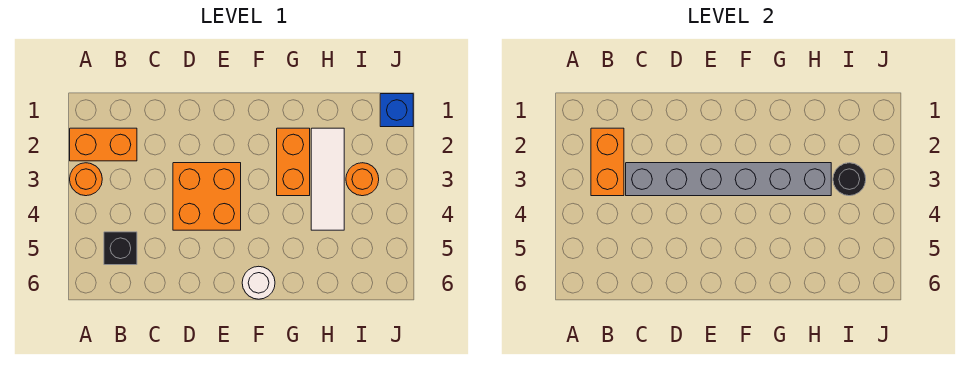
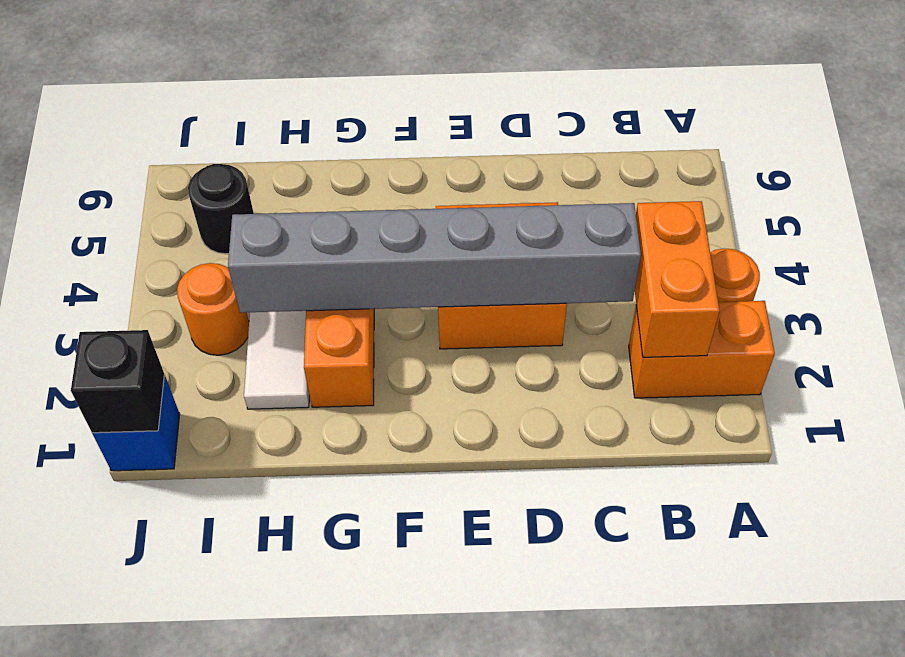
black 1x1 brick [104,232,137,265] -> black 1x1 brick moved to [71,330,164,433]
white 1x1 round brick [242,266,275,299] -> none
black 1x1 round brick [833,163,866,196] -> black 1x1 round brick moved to [188,164,254,254]

